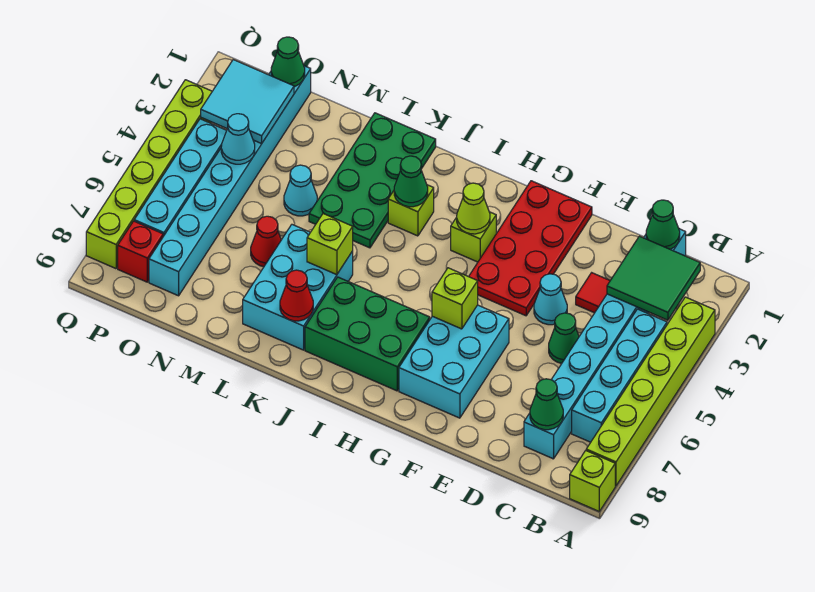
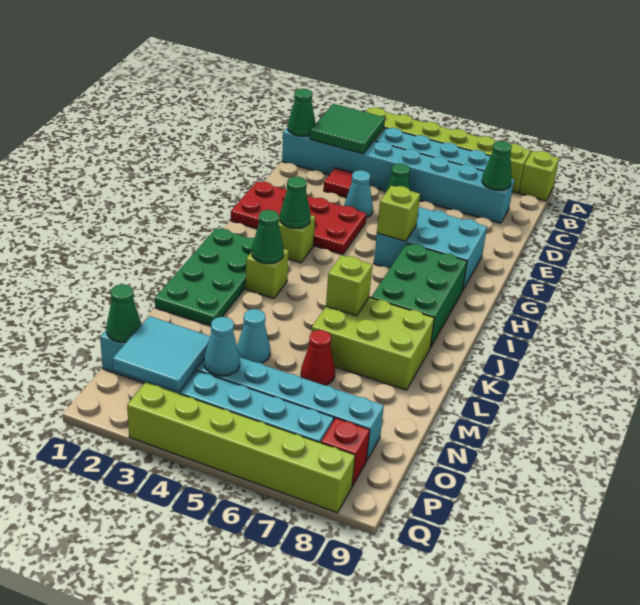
lime 1x1 cone [457,183,490,234] -> green 1x1 cone [280,176,311,228]
green 2x4 plate [309,113,436,248] -> green 2x4 plate turned to [155,228,255,326]
cyan 2x3 brick [243,225,353,350] -> lime 2x3 brick [311,298,434,390]
red 1x1 cone [280,270,313,321] -> none

